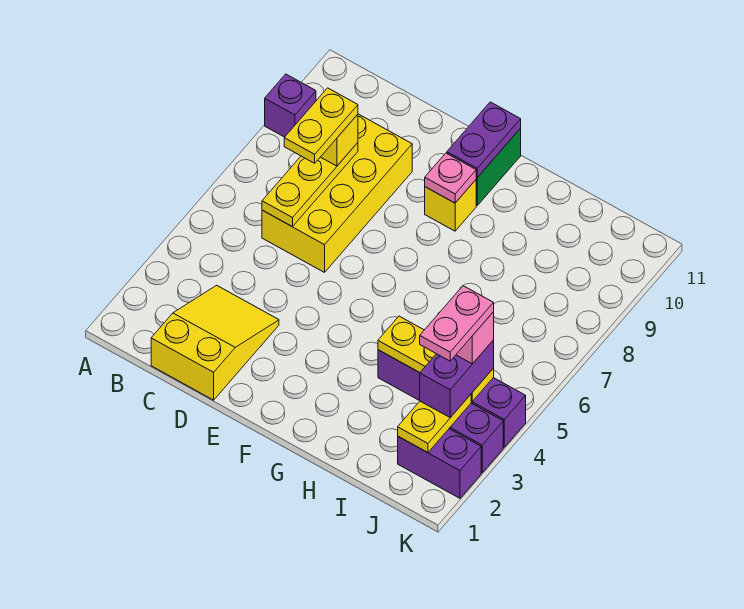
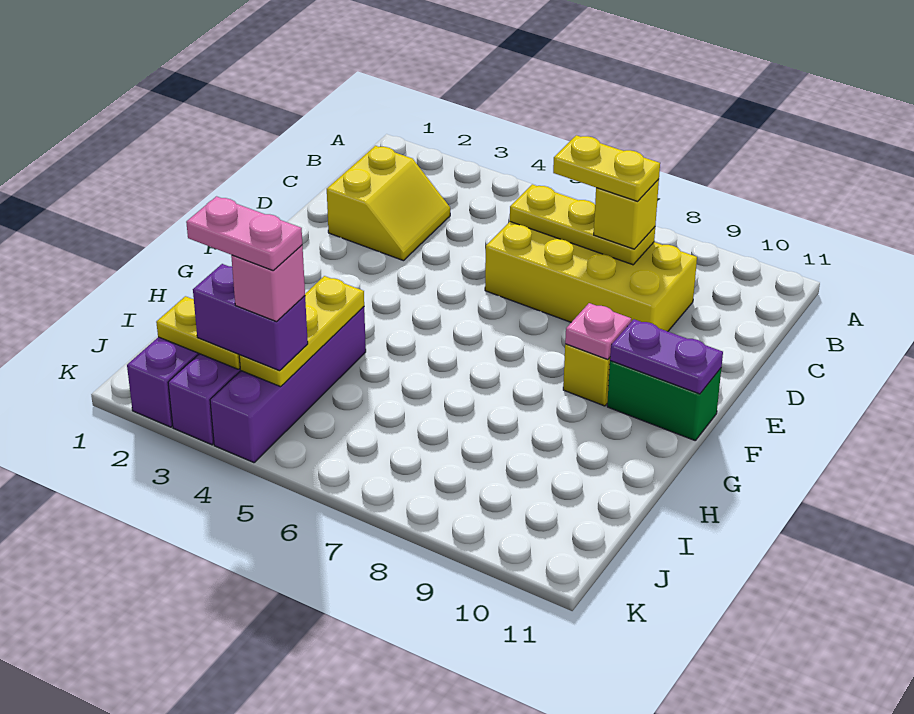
purple 1x1 brick [265,74,316,137] -> none
yellow 2x3 slope [151,285,279,400] -> yellow 2x2 slope [327,146,450,261]

